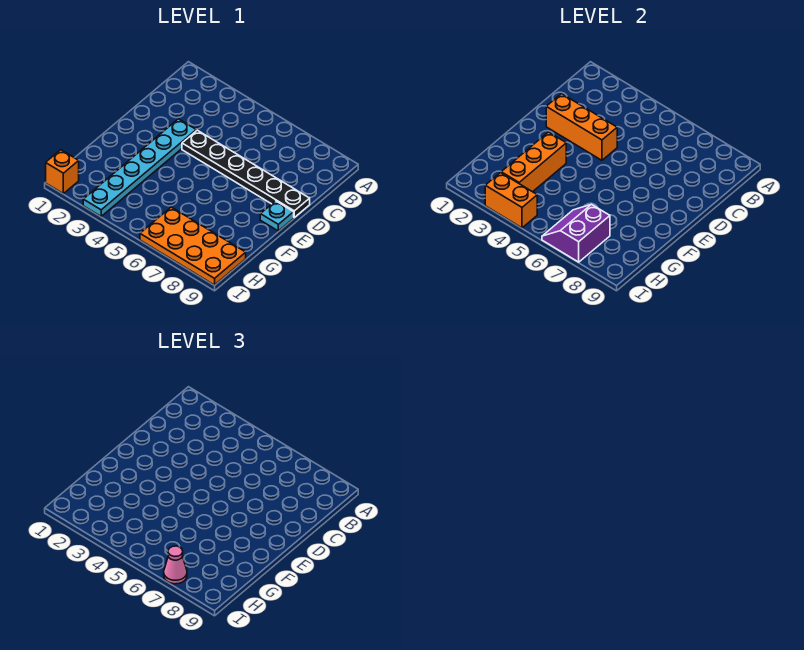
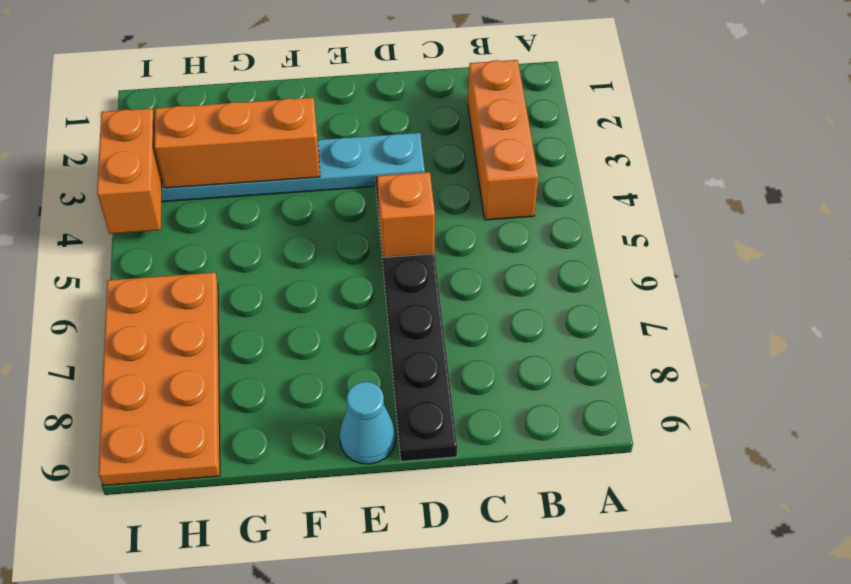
orange 1x3 brick [546,94,617,160] -> orange 1x3 brick moved to [468,60,538,220]
cyan 1x1 plate [260,201,294,231] -> cyan 1x1 cone [340,382,396,464]
purple 2x2 slope [542,204,610,262] -> none
orange 1x1 brick [46,150,79,194] -> orange 1x1 brick moved to [377,172,435,257]
pink 1x1 cone [164,546,187,584] -> none

